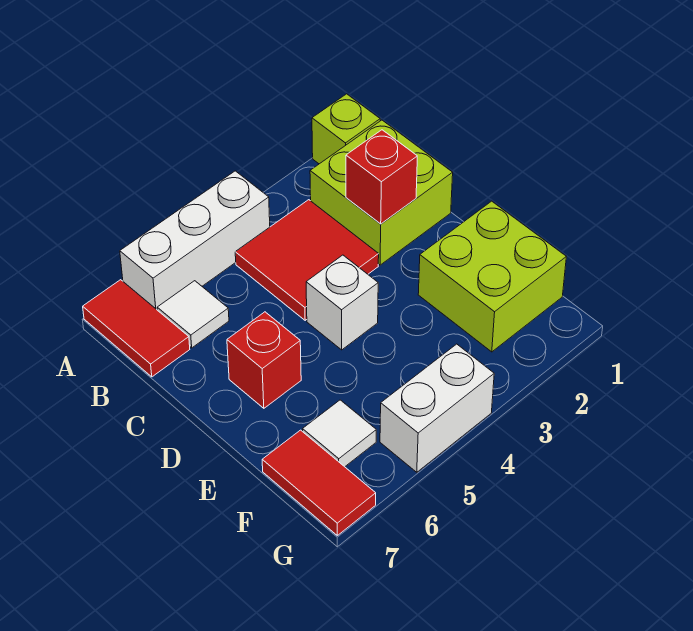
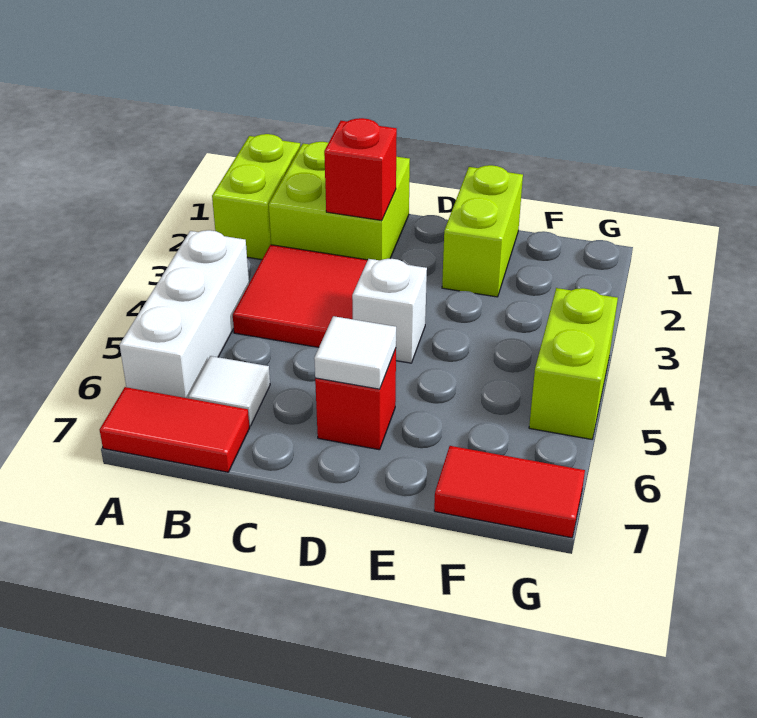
lime 1x1 brick [312,94,380,164] -> lime 1x2 brick [212,134,300,260]
lime 2x2 brick [418,201,566,352] -> lime 1x2 brick [442,165,523,297]
white 1x1 tile [303,400,376,467] -> white 1x1 tile moved to [314,316,396,389]
white 1x2 brick [380,344,494,472] -> lime 1x2 brick [529,288,618,439]

